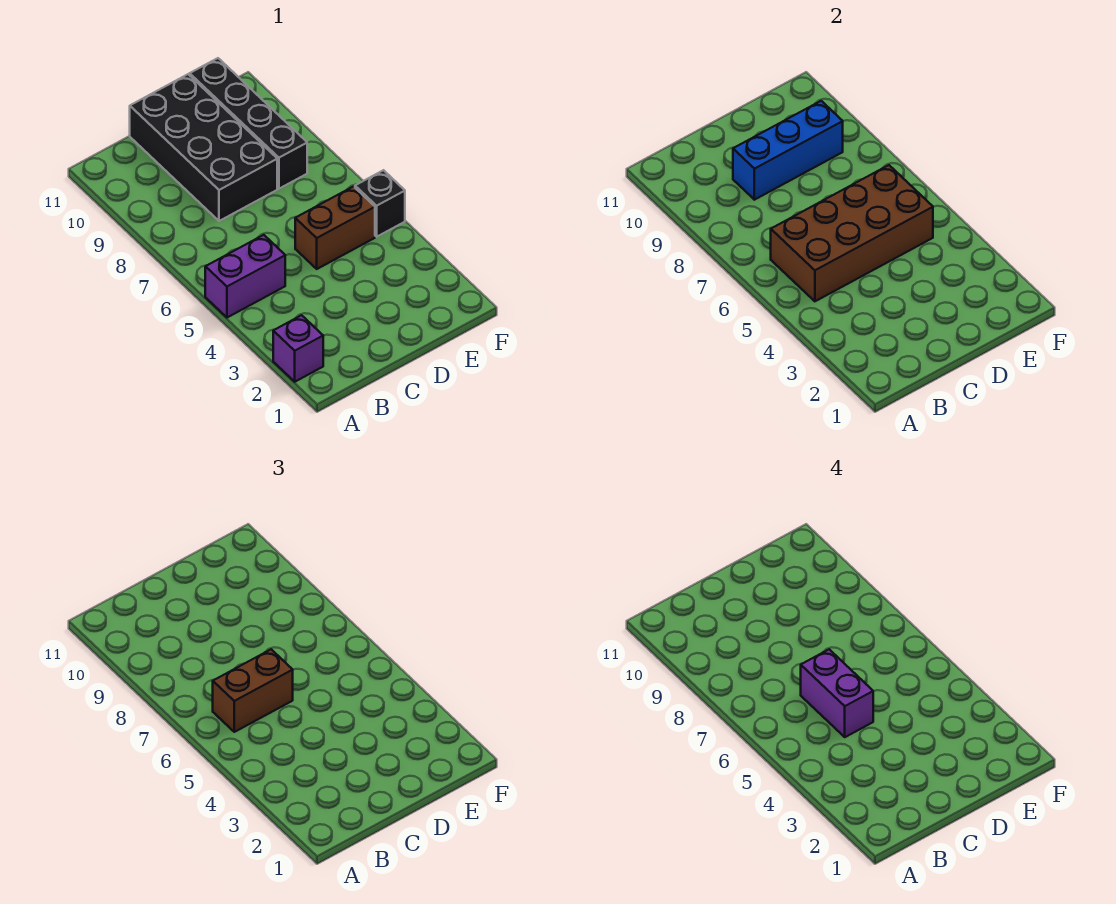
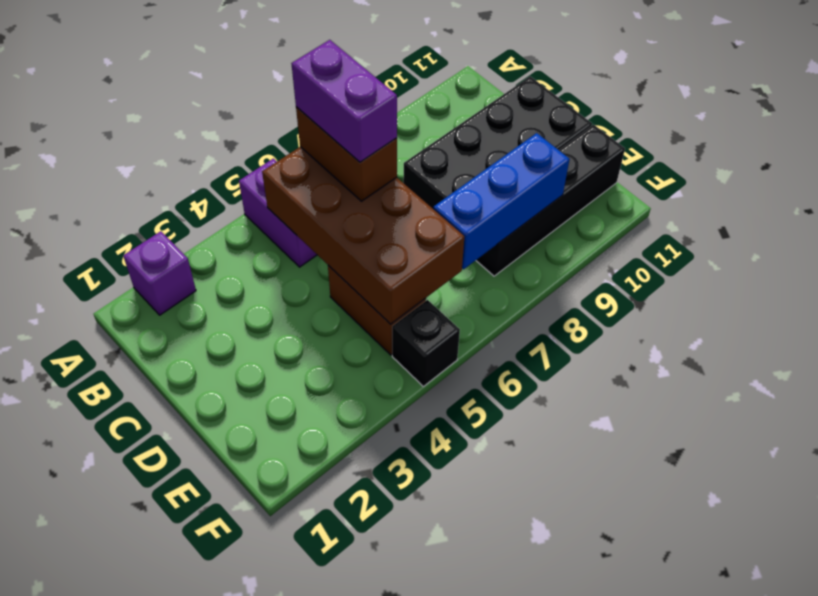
purple 1x2 brick [801,649,873,737] -> purple 1x2 brick turned to [291,40,397,162]
blue 1x3 brick [733,101,843,200] -> blue 1x3 brick turned to [433,133,570,269]

